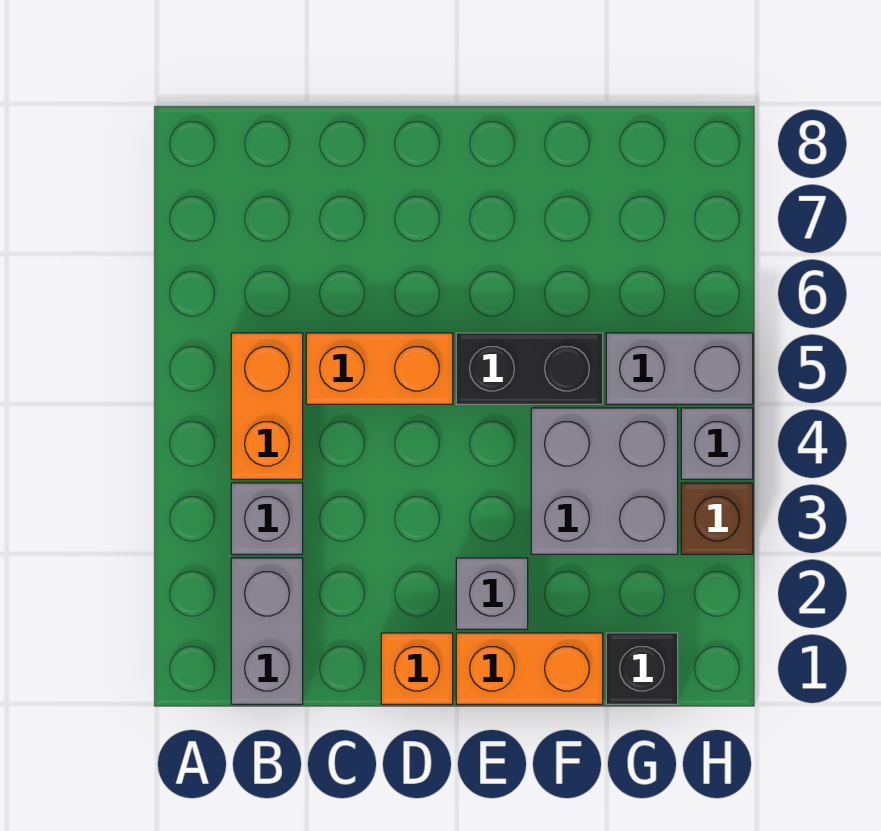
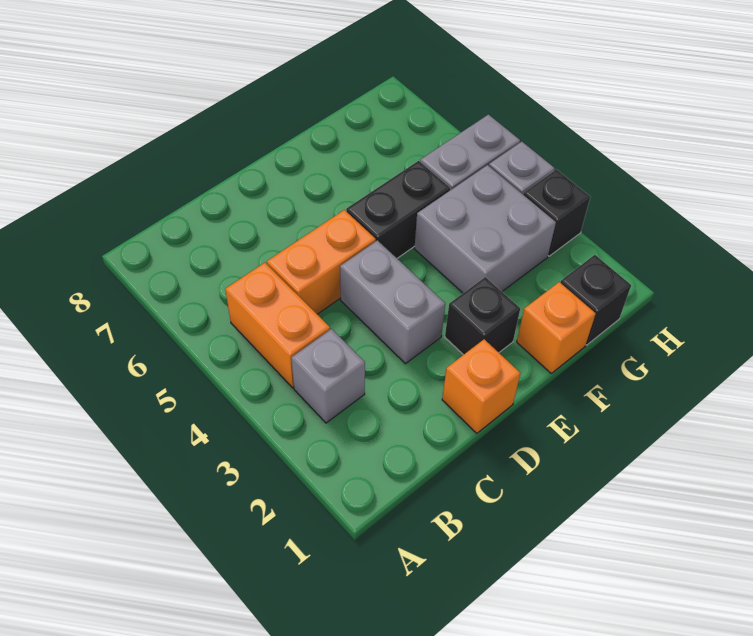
grey 1x2 brick [231,558,303,704] -> grey 1x2 brick moved to [340,240,445,364]
orange 1x2 brick [456,633,603,704] -> orange 1x1 brick [517,282,596,373]
grey 1x1 brick [456,558,528,629] -> black 1x1 brick [445,277,520,355]
brown 1x1 brick [681,483,753,554] -> black 1x1 brick [523,170,590,256]

